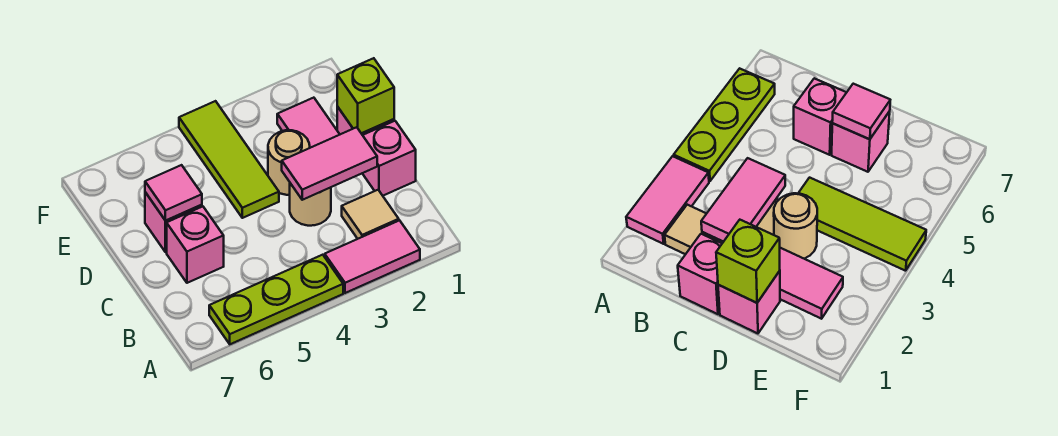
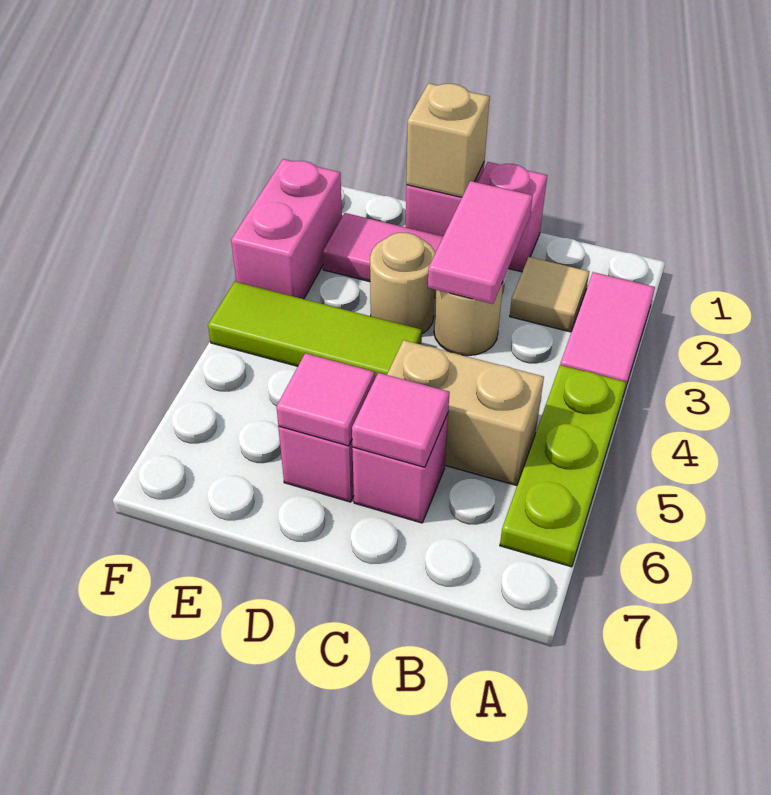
none -> tan 1x2 brick [387,340,544,486]
none -> pink 1x1 tile [352,373,450,467]
lime 1x1 brick [337,58,394,133] -> tan 1x1 brick [406,83,490,197]
none -> pink 1x2 brick [231,159,342,299]

